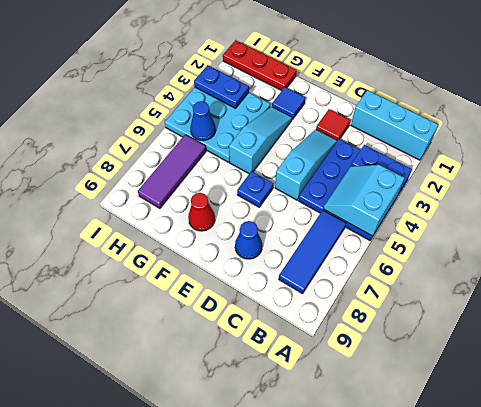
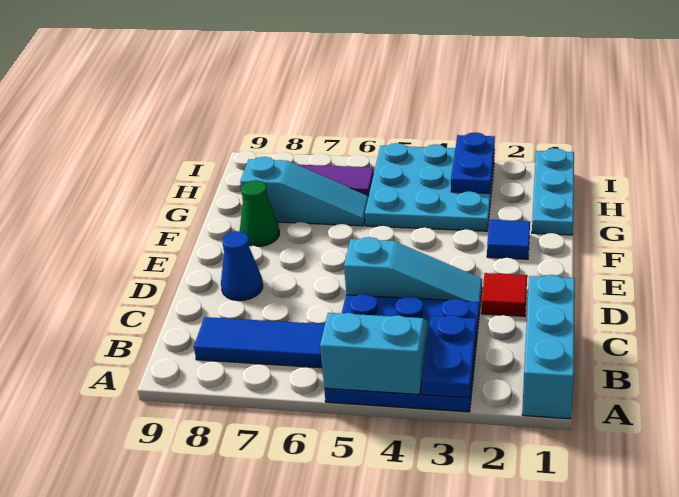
blue 1x1 plate [237,171,273,207] -> none
cyan 1x3 slope [229,107,292,174] -> cyan 1x3 slope moved to [240,157,369,226]
red 1x1 cone [188,193,215,231] -> green 1x1 cone [240,180,279,246]
red 1x3 plate [223,40,297,91] -> cyan 1x3 plate [532,148,574,235]
blue 1x1 cone [190,101,216,141] -> none

